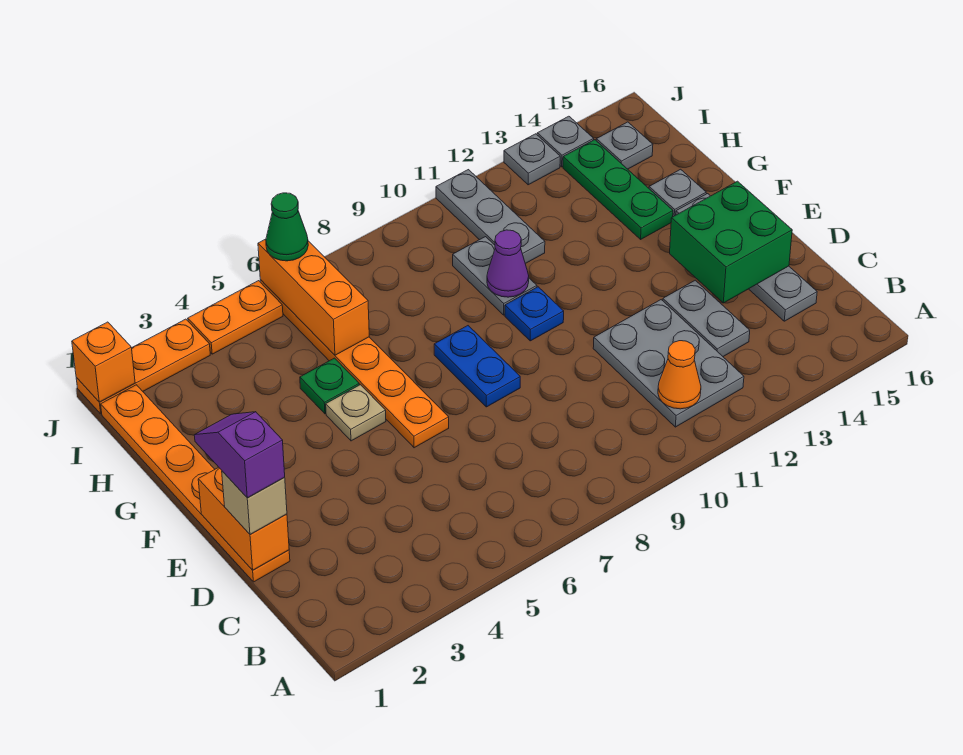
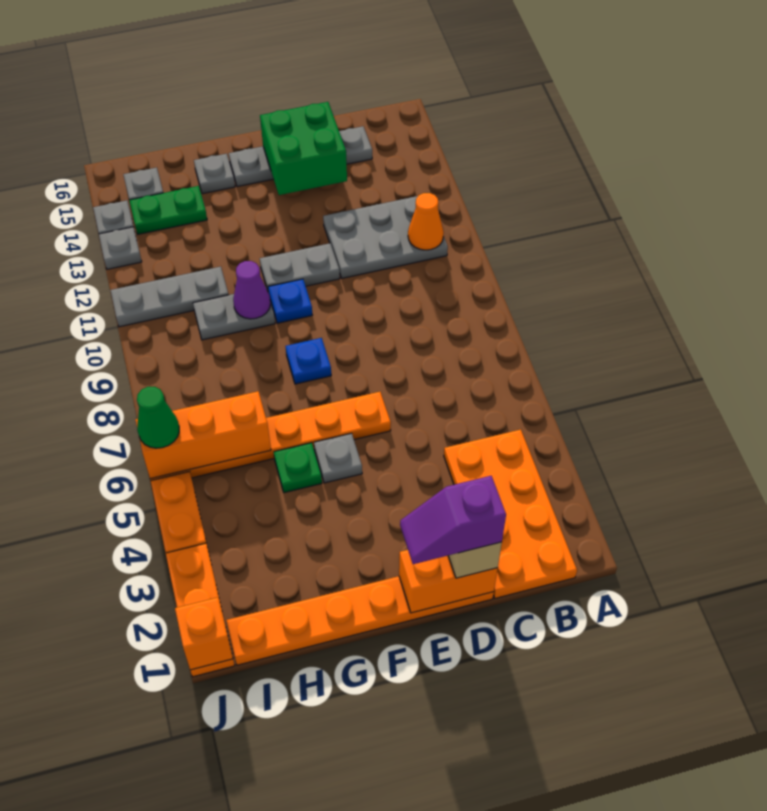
none -> orange 2x4 plate [444,429,577,598]
grey 1x2 plate [663,280,750,357] -> grey 1x2 plate moved to [260,243,340,293]
blue 1x2 plate [434,326,520,407] -> blue 1x1 plate [286,338,331,384]
tan 1x1 plate [326,385,386,441] -> grey 1x1 plate [314,433,362,483]
green 1x3 plate [563,140,673,239] -> green 1x2 plate [129,186,207,234]

